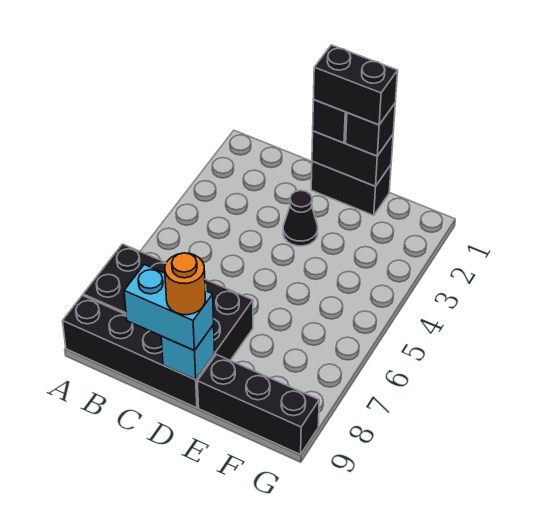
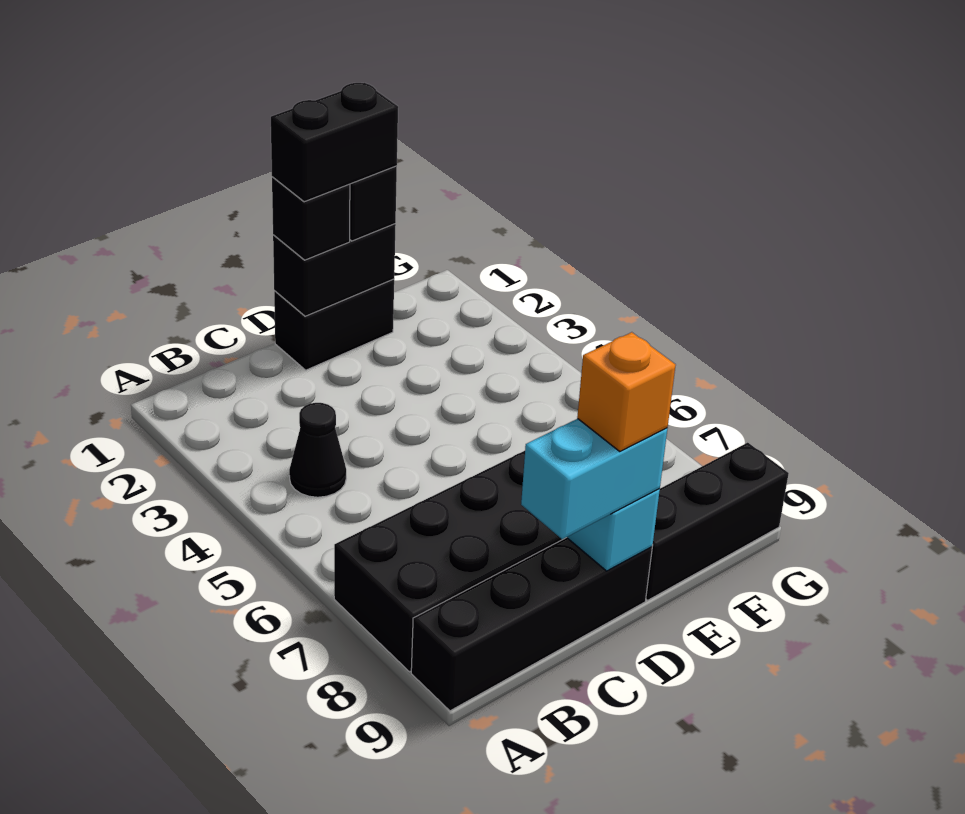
black 1x1 cone [283,190,318,246] -> black 1x1 cone moved to [289,403,346,497]
orange 1x1 round brick [165,253,205,315] -> orange 1x1 brick [577,332,676,451]

